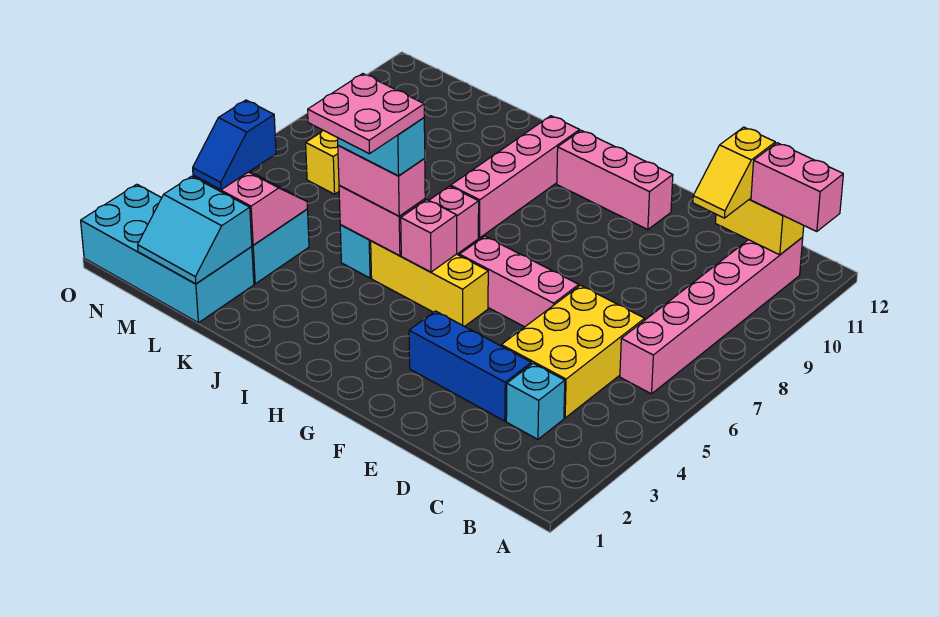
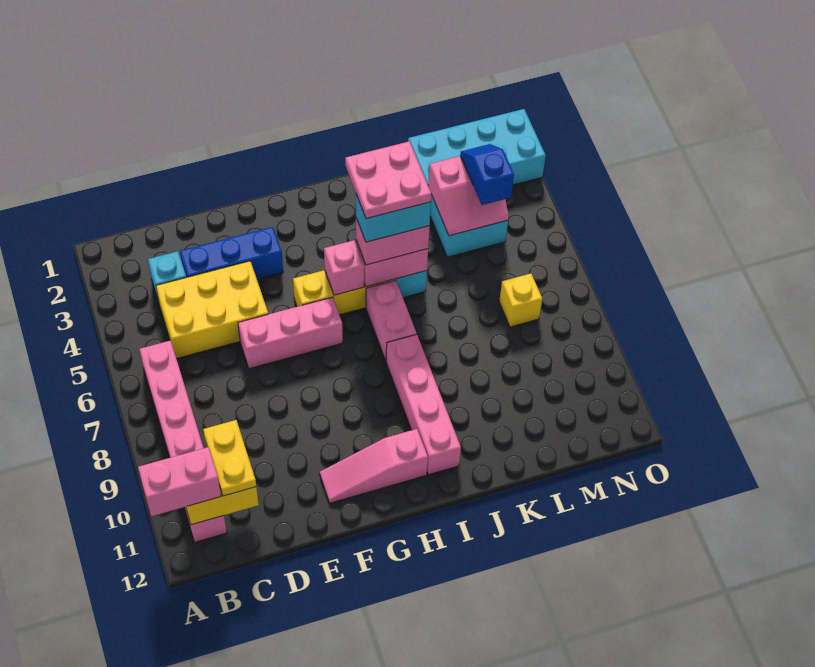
yellow 2x3 brick [501,285,645,418] -> yellow 2x3 brick turned to [156,261,268,359]
yellow 1x2 slope [693,127,775,218] -> yellow 1x2 plate [203,420,256,496]
pink 1x3 brick [557,130,673,230] -> pink 1x3 slope [320,429,428,503]
cyan 2x2 slope [138,176,252,284] -> none

